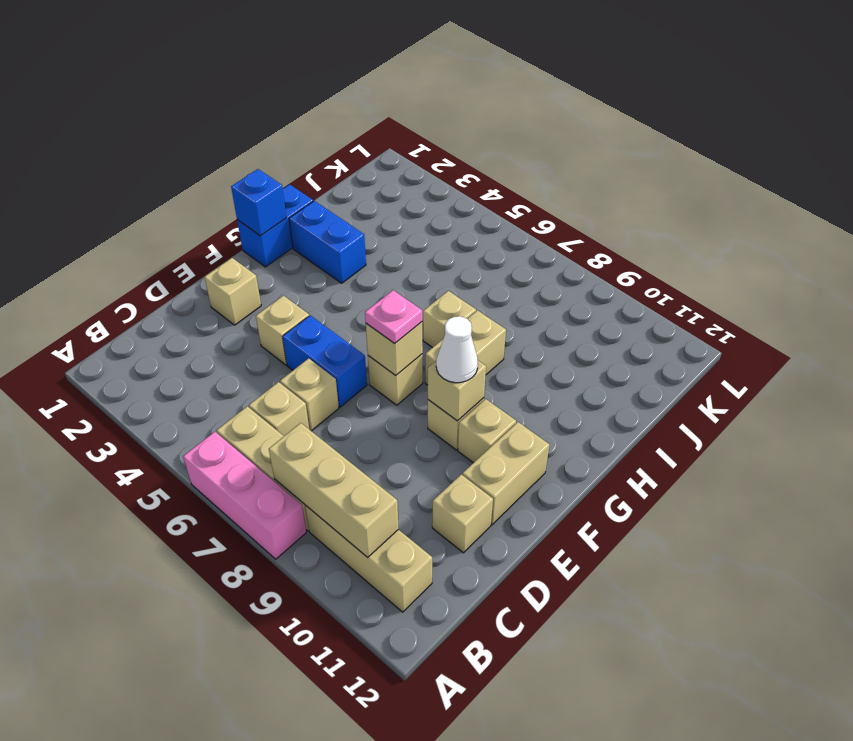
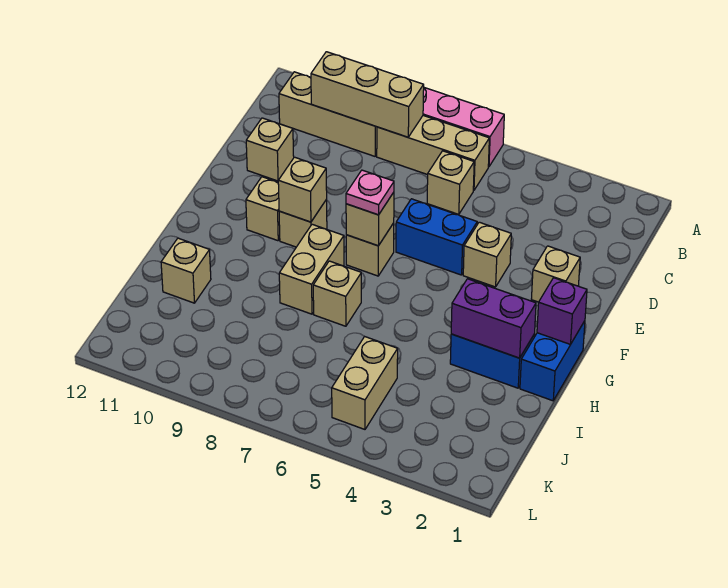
tan 1x1 brick [280,358,339,431] -> tan 1x1 brick moved to [161,238,211,303]
tan 1x2 brick [463,422,549,525] -> tan 1x2 brick moved to [332,337,398,429]
white 1x1 cone [436,316,478,383] -> none
blue 1x1 brick [231,169,286,236] -> purple 1x1 brick [537,278,587,344]
none -> purple 1x2 brick [451,279,536,358]

